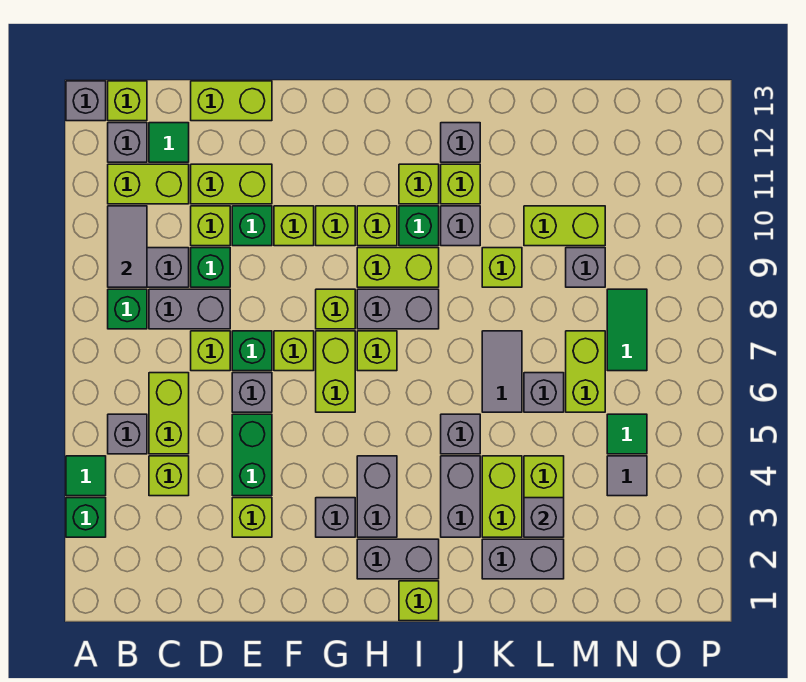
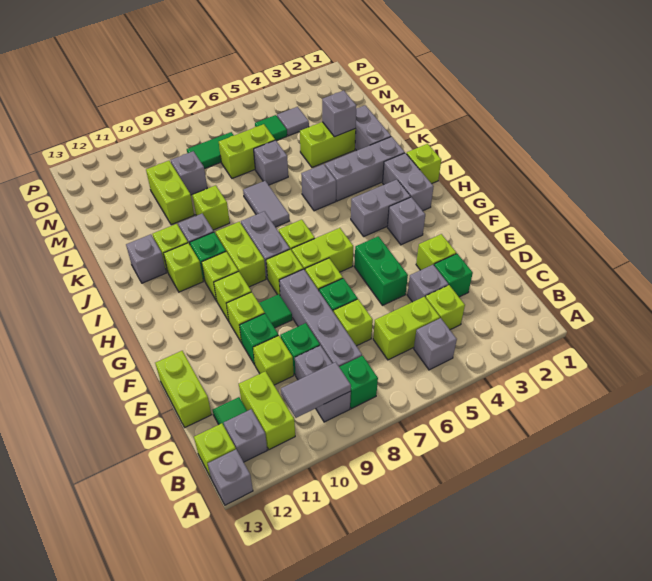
green 1x1 brick [66,498,106,537] -> green 1x1 brick moved to [434,254,473,297]
green 1x1 tile [66,456,106,496] -> green 1x1 tile moved to [259,294,292,328]
grey 1x2 brick [149,289,230,329] -> grey 1x4 brick [279,269,362,367]
lime 1x2 brick [191,164,272,204] -> none
green 1x2 brick [232,414,272,496] -> green 1x2 brick turned to [354,236,408,305]
grey 1x1 brick [232,373,272,412] -> grey 1x1 brick moved to [407,265,448,302]
grey 1x2 brick [441,456,480,537] -> grey 1x3 brick [325,137,405,201]
lime 1x2 brick [482,456,522,537] -> none
grey 1x2 tile [482,331,522,412] -> grey 1x2 tile turned to [243,181,289,227]

